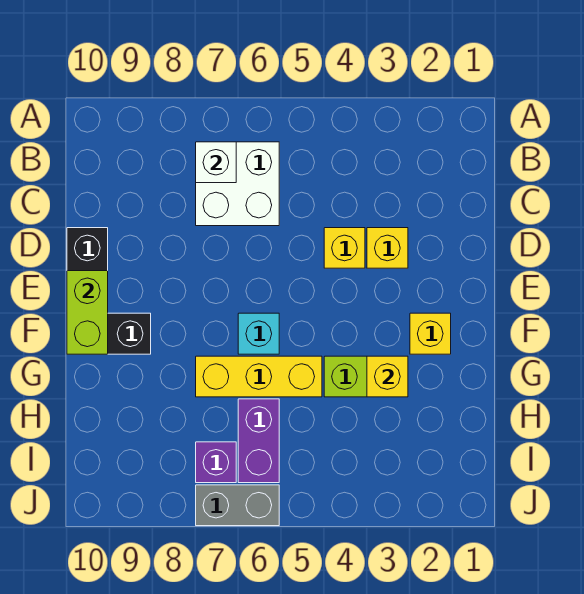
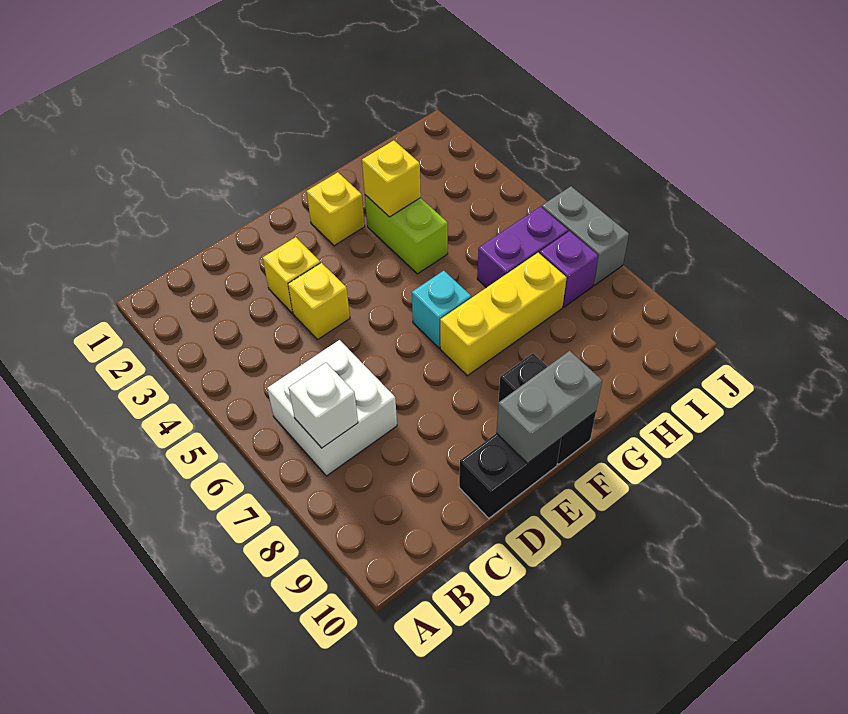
lime 1x2 brick [67,271,108,354] -> grey 1x2 brick [496,351,602,463]
yellow 1x3 brick [196,356,322,397] -> yellow 1x3 brick turned to [440,253,567,376]

